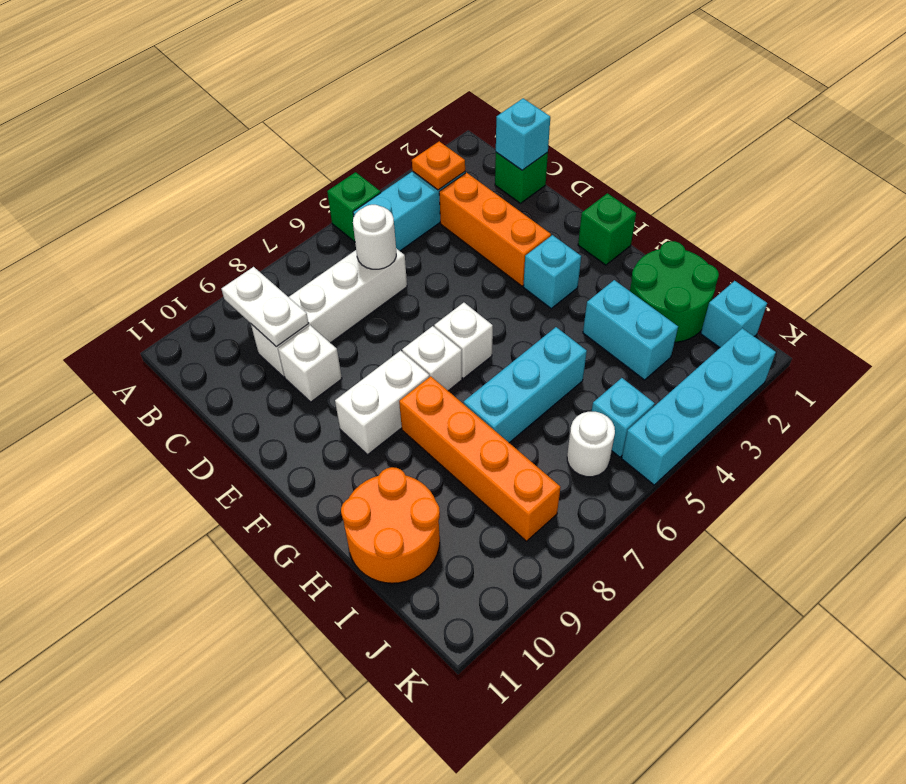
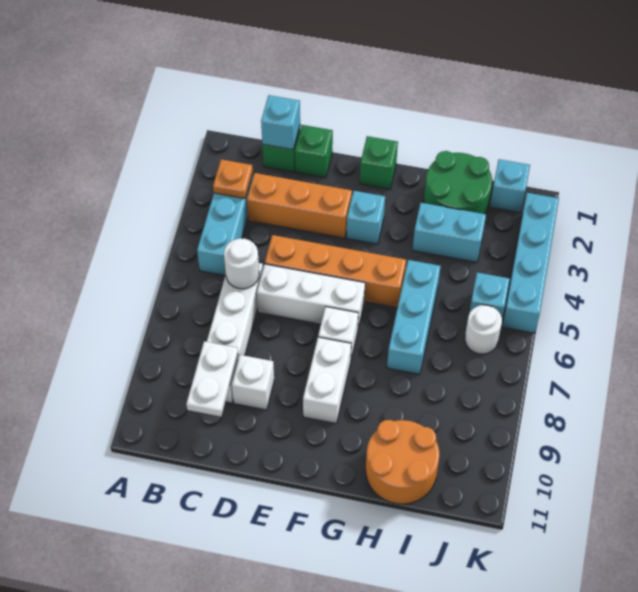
green 1x1 brick [327,172,381,242] -> green 1x1 brick moved to [295,125,333,178]
white 1x2 plate [221,267,309,347] -> white 1x2 plate turned to [186,341,238,416]
white 1x1 brick [434,303,493,378] -> white 1x3 brick [257,264,365,328]
orange 1x4 brick [399,376,560,541] -> orange 1x4 brick moved to [265,235,406,308]

